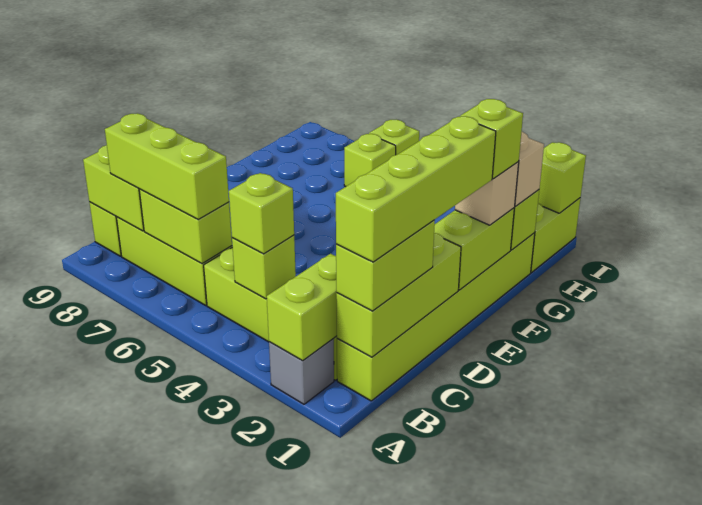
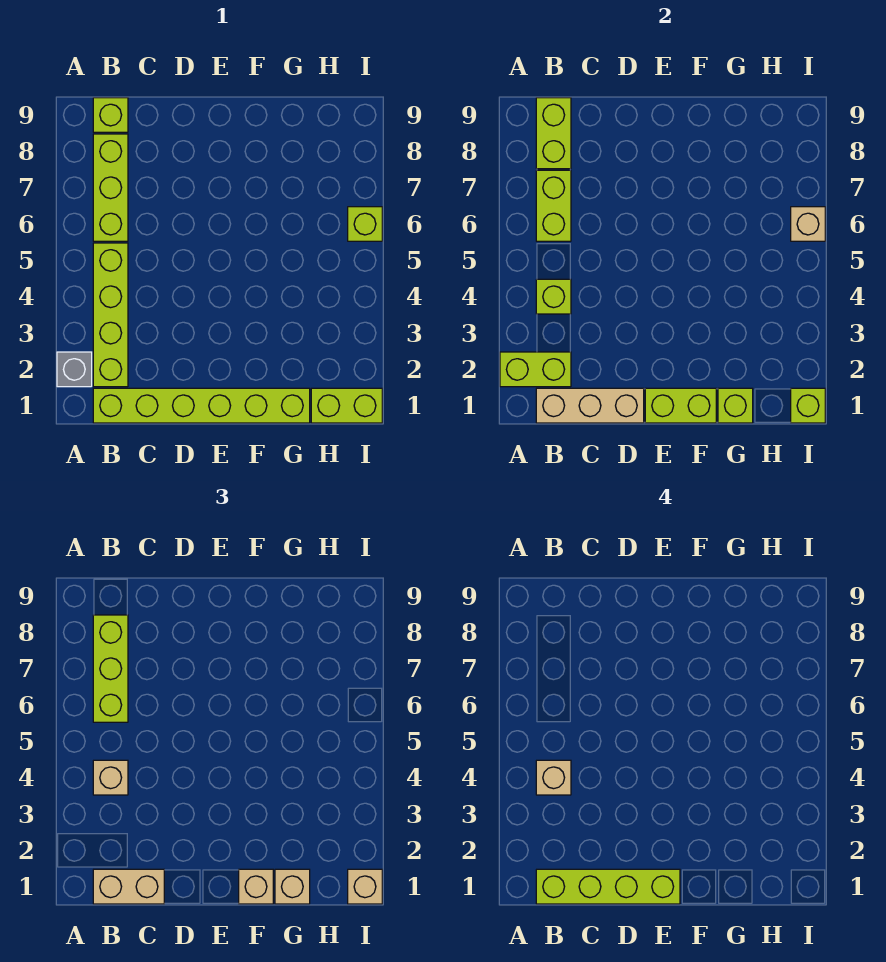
lime 1x3 brick [336,233,461,357] -> tan 1x3 brick [536,388,644,423]
lime 1x2 brick [336,220,435,311] -> tan 1x2 brick [93,869,164,904]
lime 1x1 brick [229,173,294,254] -> tan 1x1 brick [93,760,128,795]
none -> tan 1x1 brick [536,760,571,795]
lime 1x1 brick [461,99,523,179] -> none
lime 1x1 brick [344,134,396,187] -> none
none -> tan 1x1 brick [348,869,382,904]
none -> tan 1x1 brick [791,207,825,241]

